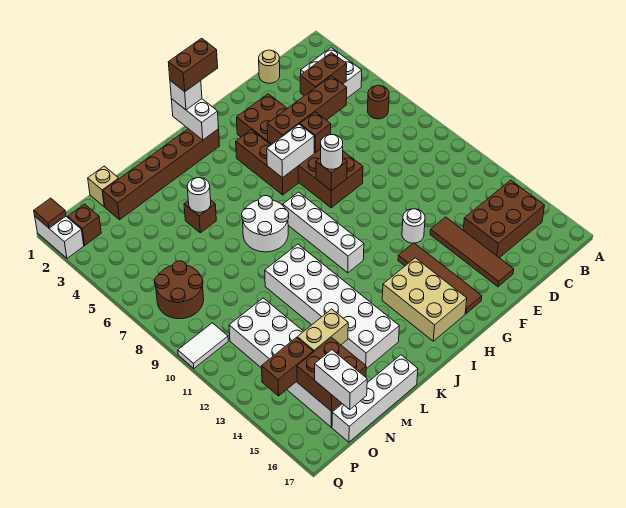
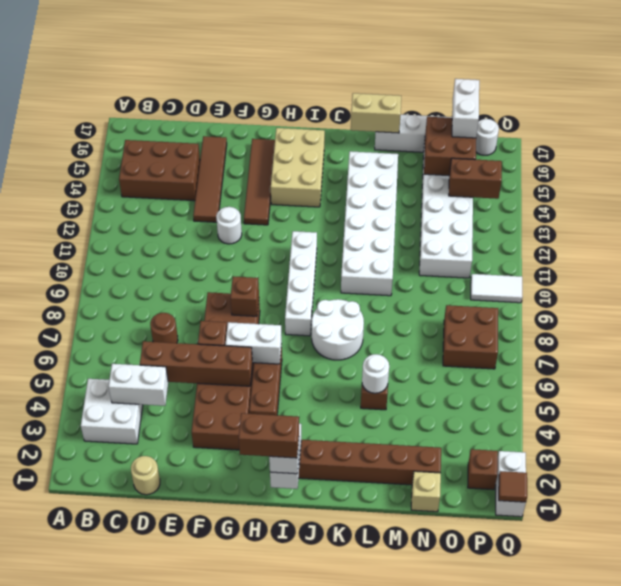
brown 1x1 round brick [368,85,389,119] -> brown 1x1 round brick moved to [150,313,178,343]
brown 1x2 brick [300,53,347,96] -> white 1x2 brick [109,364,168,406]
white 1x1 round brick [321,135,343,169] -> white 1x1 round brick moved to [476,119,499,155]
tan 1x2 brick [297,309,348,352] -> tan 1x2 brick moved to [351,93,401,133]
brown 2x2 round brick [154,261,204,319] -> brown 2x2 brick [443,305,498,369]

